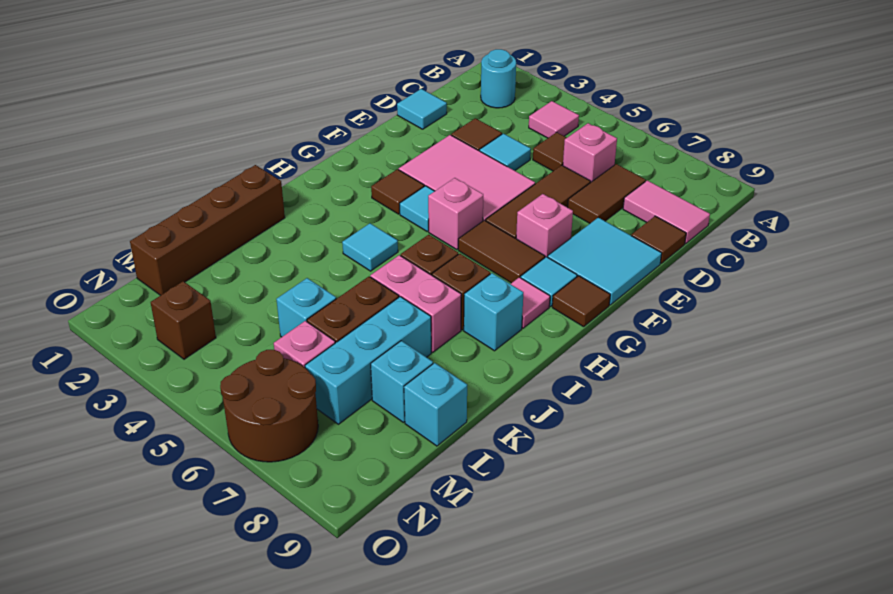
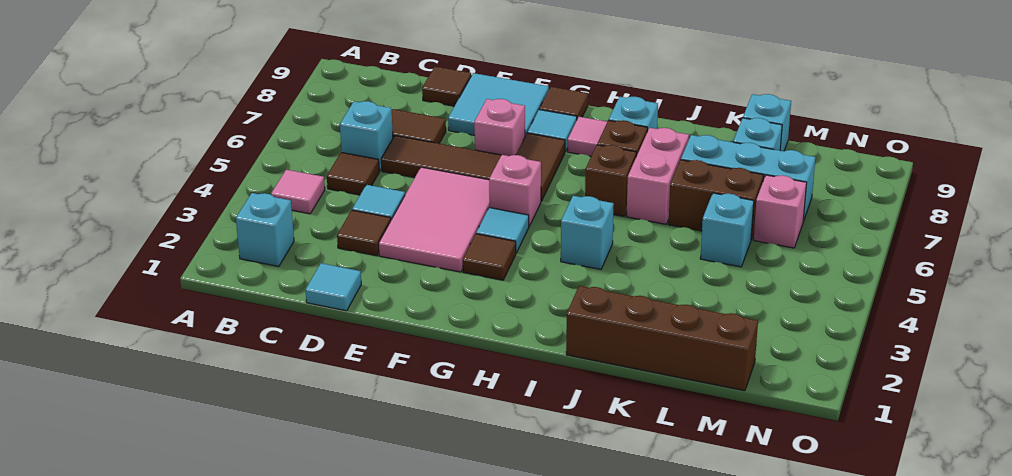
cyan 1x1 round brick [481,49,516,108] -> cyan 1x1 brick [236,193,294,266]
pink 1x1 brick [563,123,617,183] -> cyan 1x1 brick [340,101,393,171]
pink 1x2 tile [623,180,710,244] -> none
cyan 1x1 tile [342,223,398,271] -> cyan 1x1 brick [561,196,614,269]
brown 1x1 brick [151,281,216,359] -> none
brown 2x2 round brick [220,350,318,462] -> none

